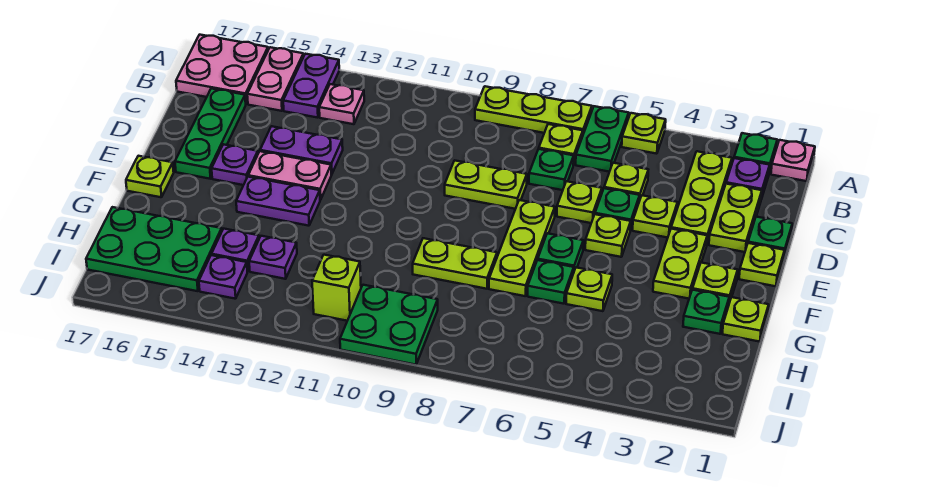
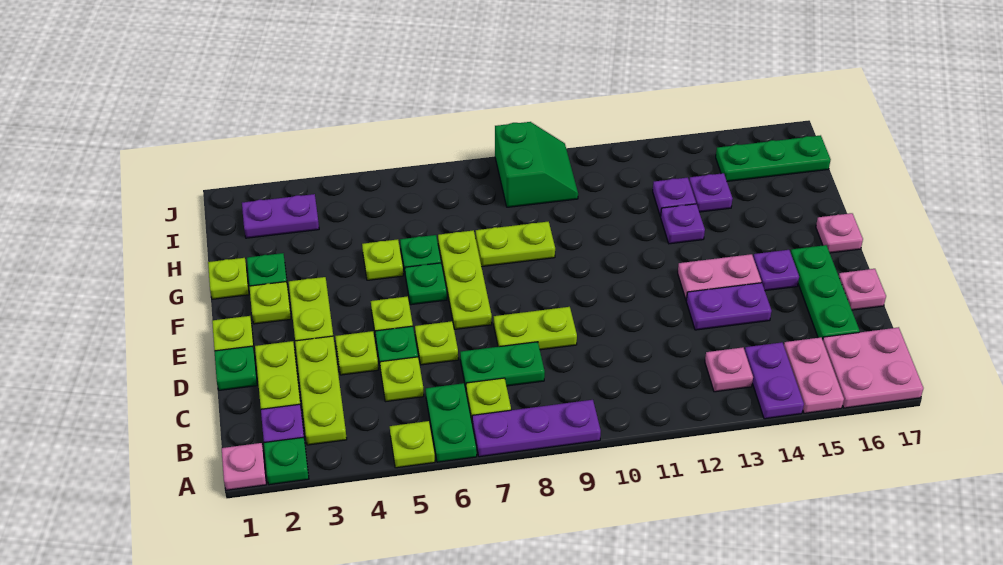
lime 1x3 plate [475,86,592,134] -> purple 1x3 plate [472,400,601,457]
green 1x1 plate [529,149,574,190] -> green 1x2 plate [460,342,545,388]
none -> pink 1x1 plate [839,269,886,310]
purple 1x2 plate [236,177,320,226] -> purple 1x2 plate moved to [242,194,319,238]
lime 1x1 plate [126,156,174,197] -> pink 1x1 plate [816,213,863,253]
green 2x3 plate [86,207,222,291] -> green 1x3 plate [716,135,831,181]
green 2x2 plate [340,285,438,365] -> green 2x2 slope [495,122,578,207]
lime 1x1 brick [312,255,361,321] -> none
purple 1x1 plate [199,255,247,299] -> purple 1x1 plate moved to [660,204,705,244]

